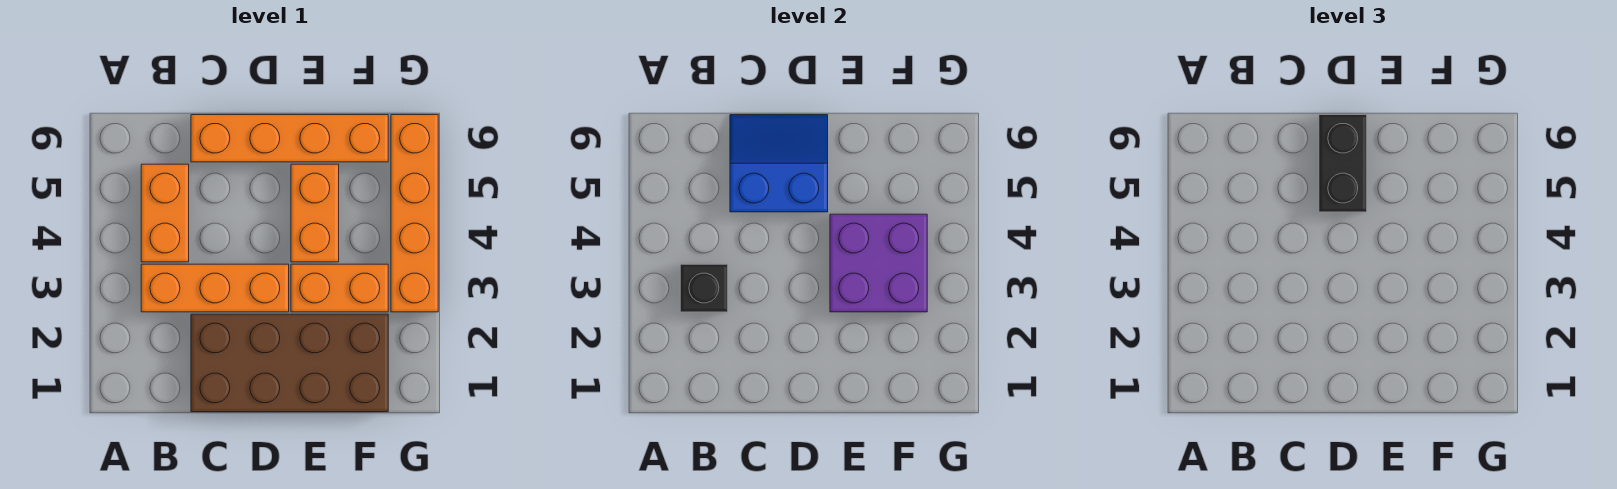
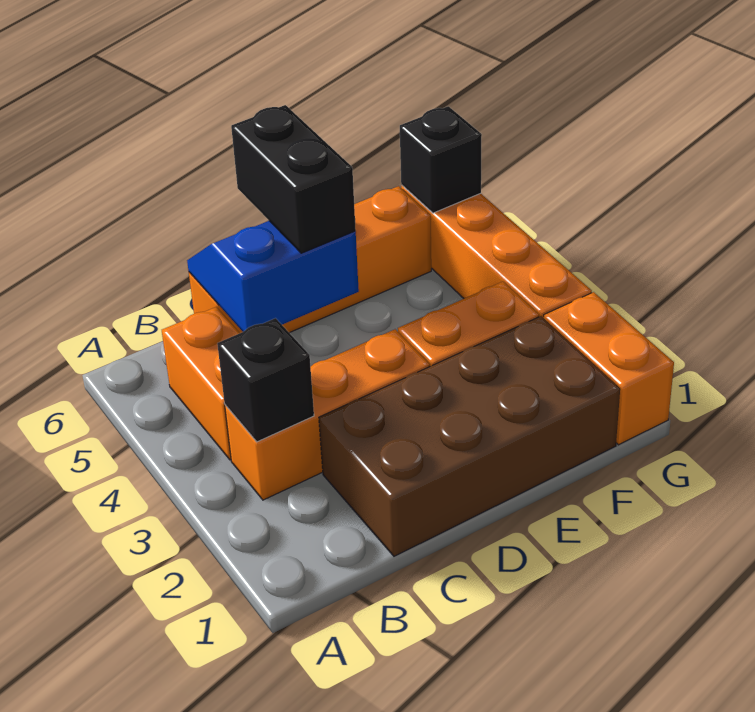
purple 2x2 brick [830,214,927,312] -> none
orange 1x2 brick [291,164,339,262] -> orange 1x2 brick moved to [544,292,674,445]
none -> black 1x1 brick [400,106,482,213]

